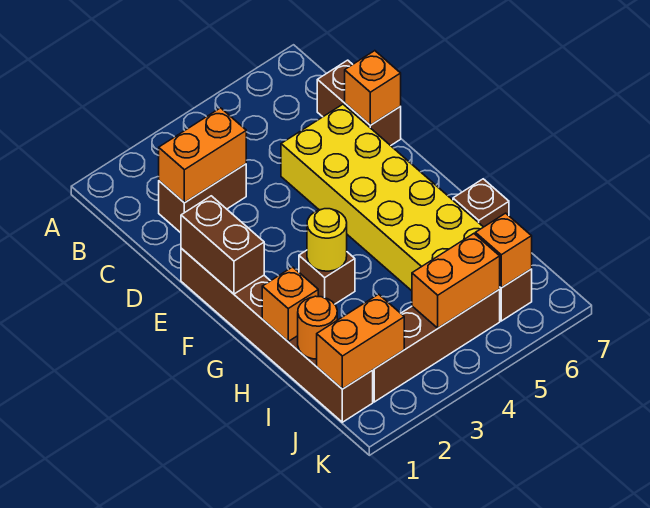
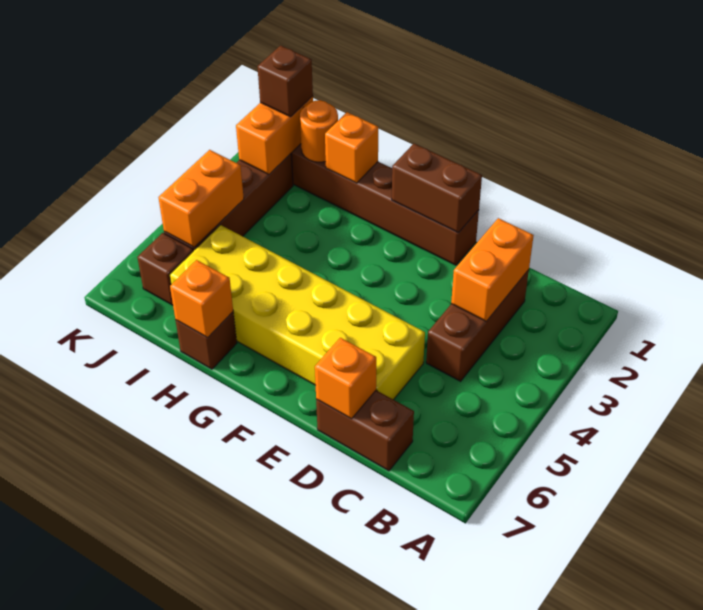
brown 1x2 brick [159,164,246,233] -> brown 1x3 brick [426,270,529,381]
brown 1x1 brick [299,250,355,304] -> brown 1x1 brick moved to [257,45,313,117]
yellow 1x1 round brick [307,209,347,271] -> none
orange 1x1 brick [475,213,532,288] -> orange 1x1 brick moved to [170,260,233,338]

